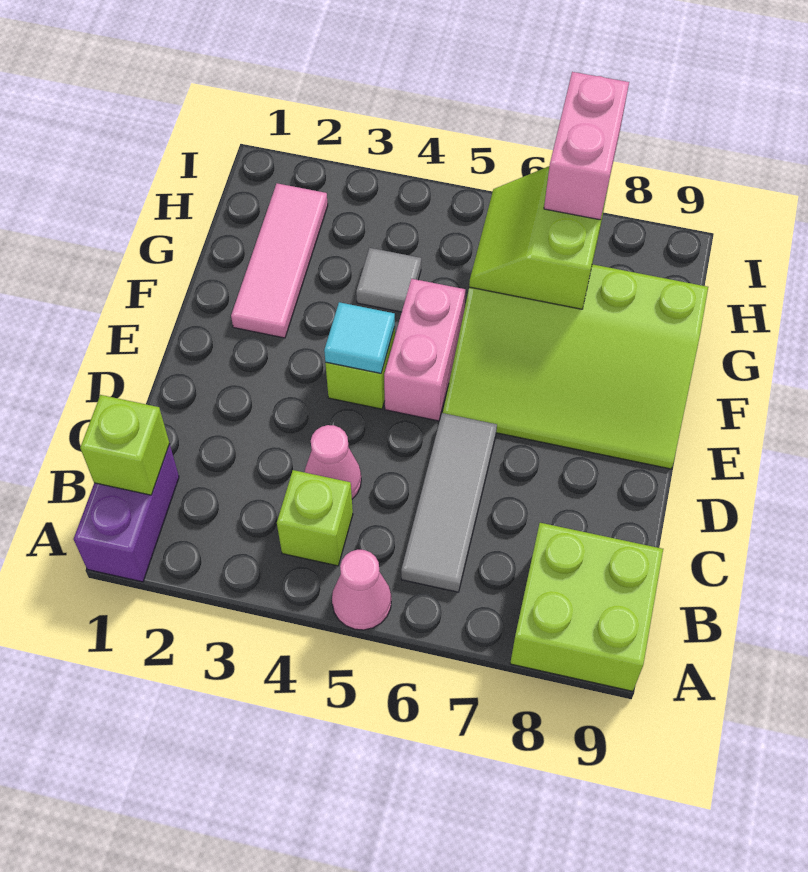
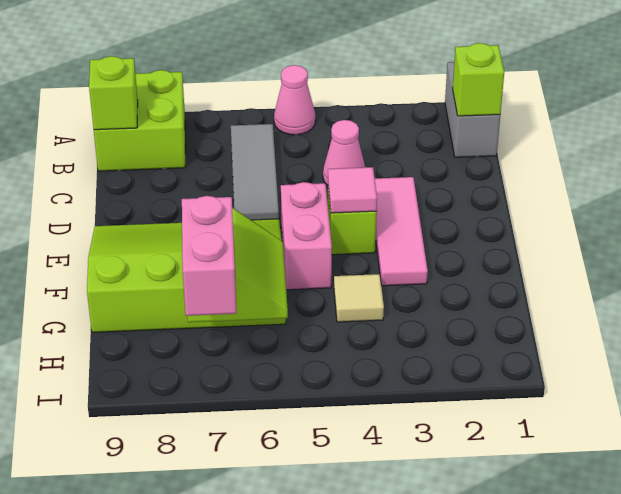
purple 1x2 brick [74,444,179,582] -> grey 1x2 brick [445,62,500,157]
lime 1x1 brick [277,470,353,566] -> lime 1x1 brick moved to [89,56,138,130]
cyan 1x1 tile [324,302,395,374] -> pink 1x1 tile [328,167,377,213]
pink 1x3 tile [231,183,328,338] -> pink 1x3 tile moved to [375,177,428,286]
grey 1x1 tile [356,248,421,312] -> tan 1x1 tile [334,274,384,322]

